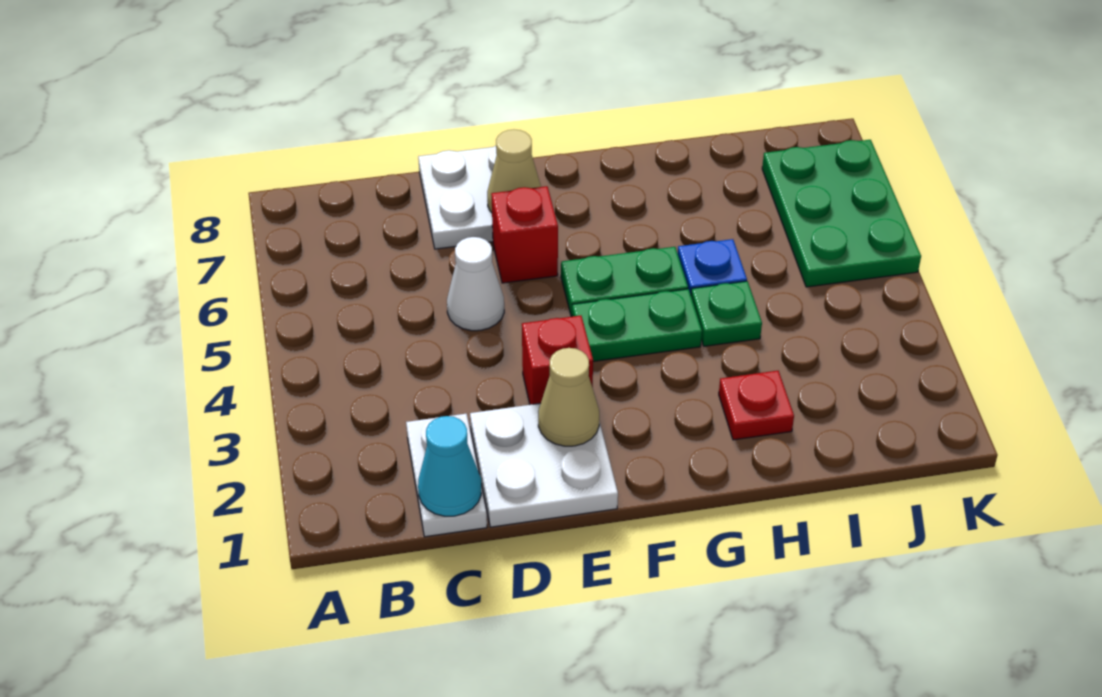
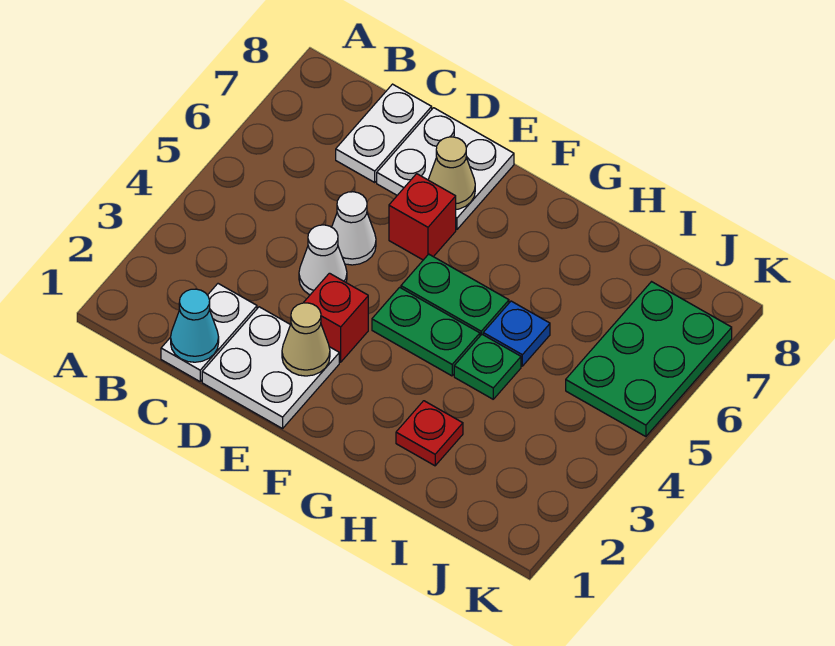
none -> white 1x2 plate [336,84,432,182]
none -> white 1x1 cone [299,225,347,295]

